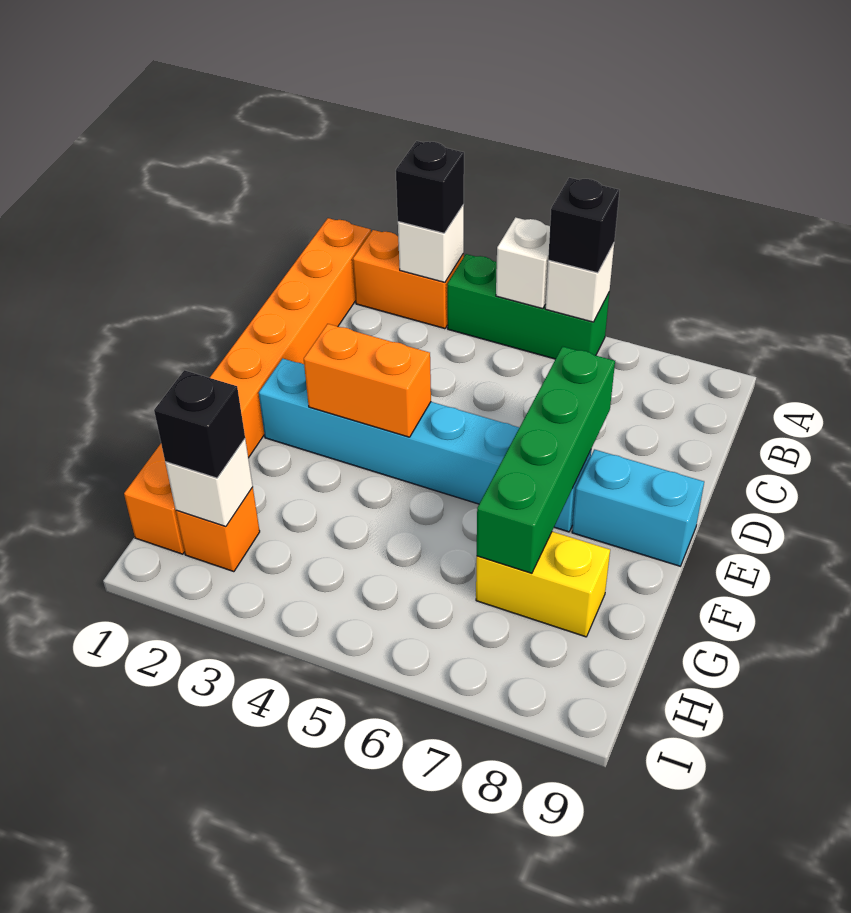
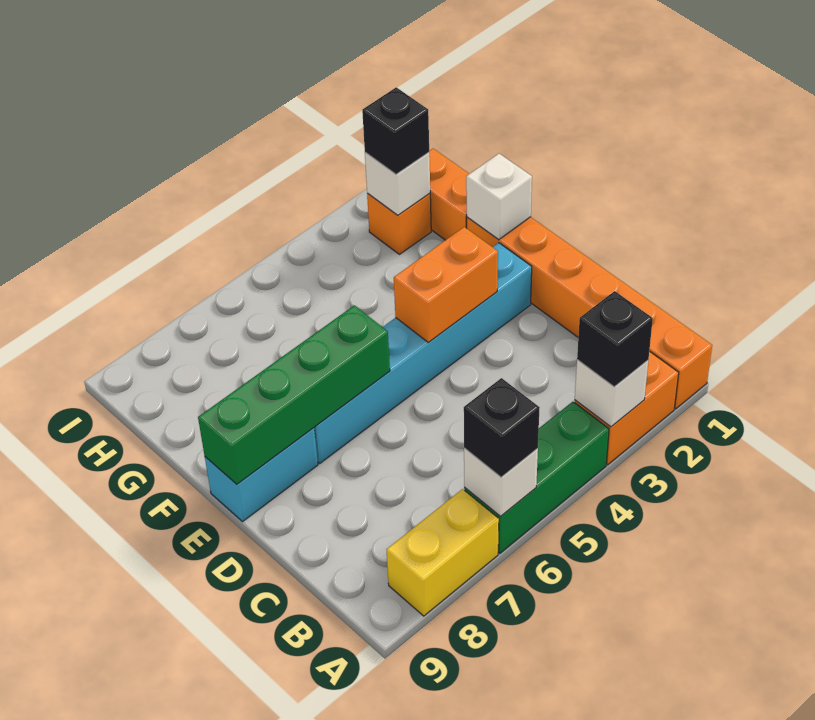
white 1x1 brick [496,217,550,309] -> white 1x1 brick moved to [466,154,532,240]
green 1x4 brick [477,346,615,573] -> green 1x4 brick turned to [198,305,390,484]
yellow 1x2 brick [476,532,610,637] -> yellow 1x2 brick moved to [387,489,499,616]

